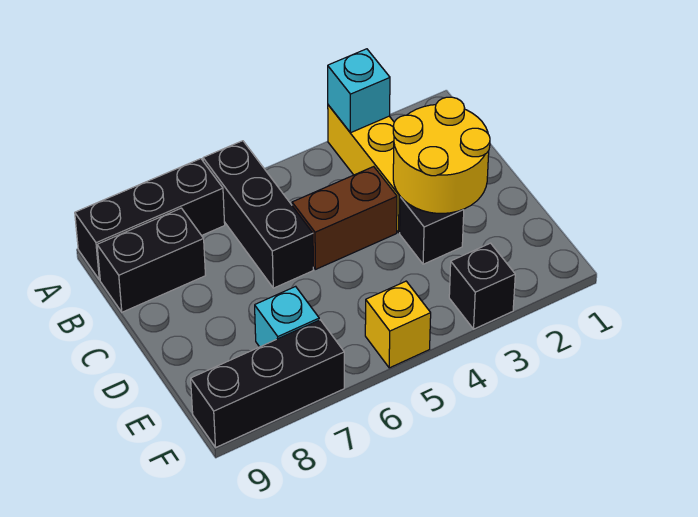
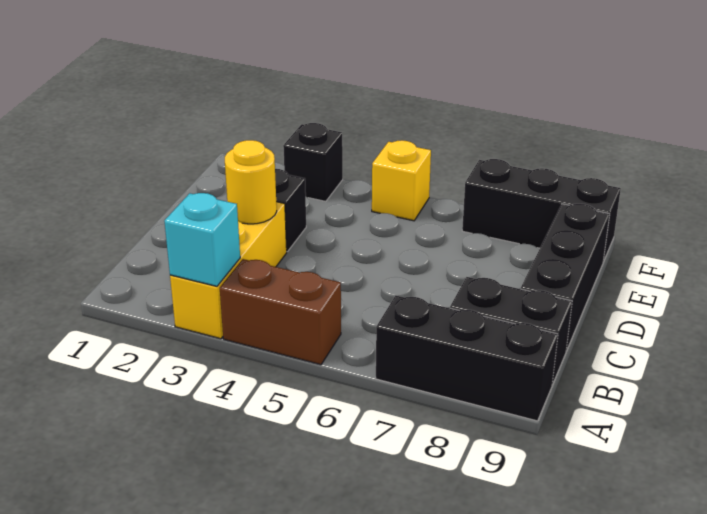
black 1x3 brick [203,141,313,288] -> black 1x3 brick moved to [521,204,610,351]
yellow 2x2 round brick [393,97,490,213] -> yellow 1x1 round brick [225,140,277,224]
brown 1x2 brick [292,167,397,269] -> brown 1x2 brick moved to [220,259,341,365]
cyan 1x1 brick [255,286,319,347] -> none

